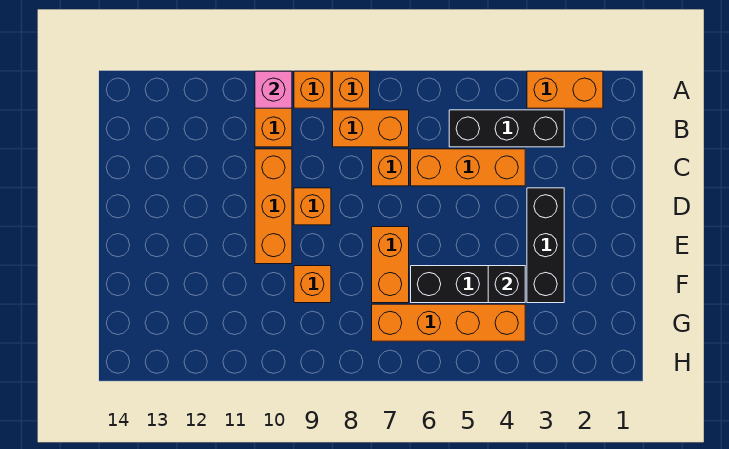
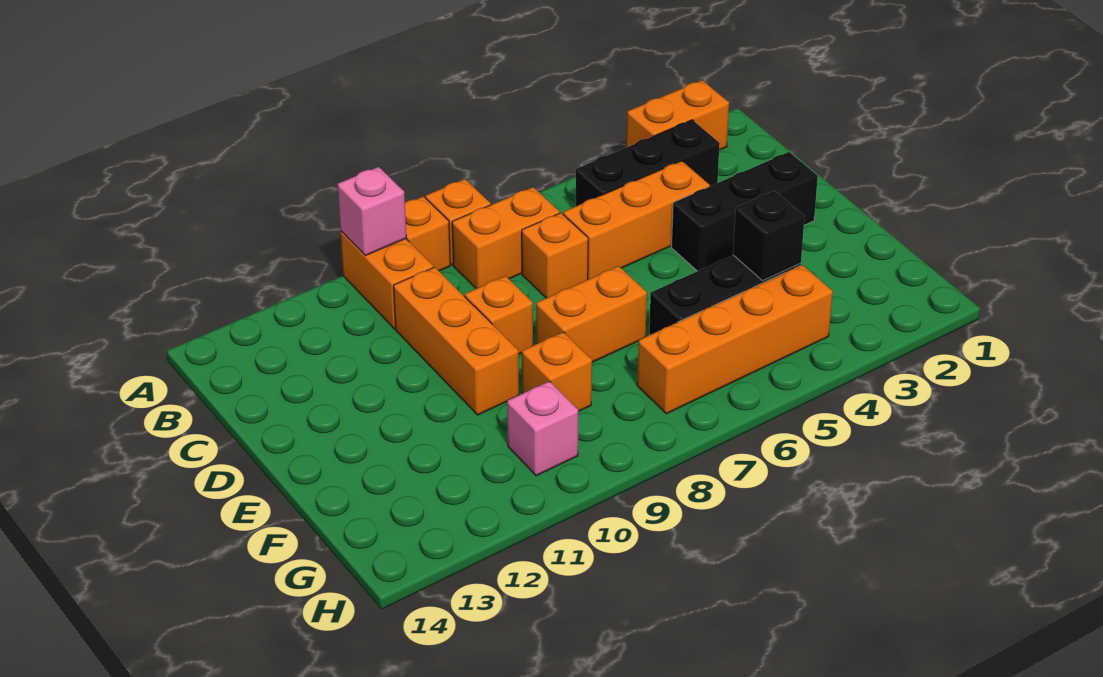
black 1x3 brick [527,188,564,303] -> black 1x3 brick turned to [671,152,818,271]
orange 1x2 brick [372,227,409,303] -> orange 1x2 brick turned to [536,266,647,362]
none -> pink 1x1 brick [507,381,578,476]

